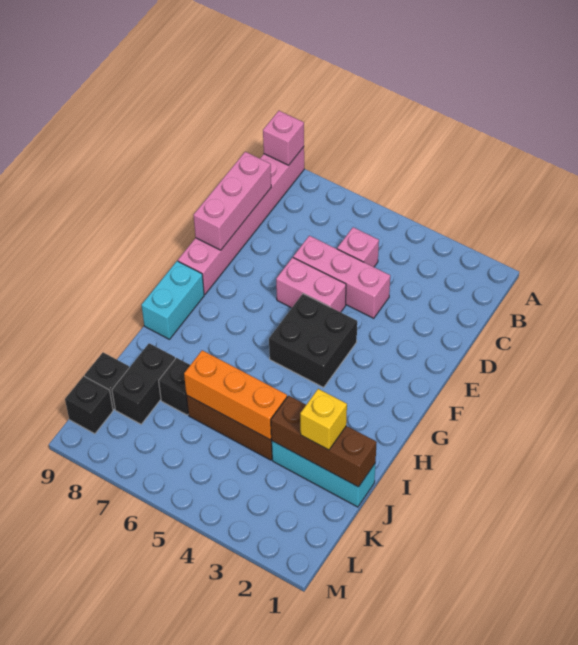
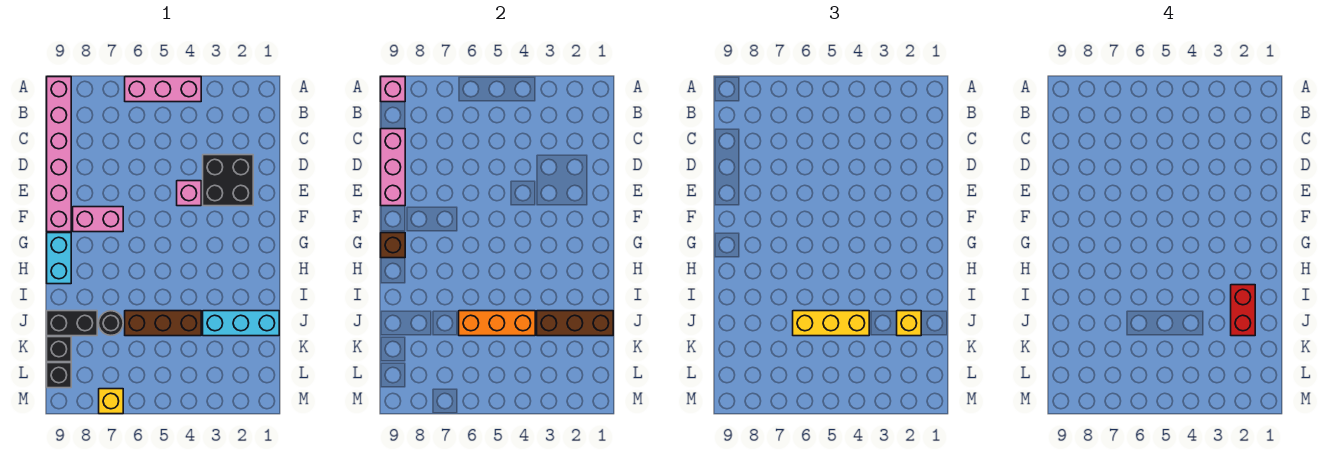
pink 1x1 brick [337,227,379,267] -> pink 1x1 brick moved to [177,181,201,206]
pink 1x3 brick [293,236,390,318] -> pink 1x3 brick moved to [125,77,201,102]
pink 1x2 brick [276,257,346,312] -> pink 1x2 brick moved to [73,207,123,232]
black 2x2 brick [269,294,357,387] -> black 2x2 brick moved to [203,155,253,206]
none -> brown 1x1 brick [381,233,405,258]
none -> red 1x2 brick [1231,285,1255,336]
none -> yellow 1x3 brick [793,311,869,336]
black 1x1 brick [159,358,190,415] -> black 1x1 round brick [99,311,123,335]
black 1x2 brick [112,343,175,424] -> black 1x2 brick turned to [47,311,97,336]
none -> yellow 1x1 brick [99,389,123,414]

